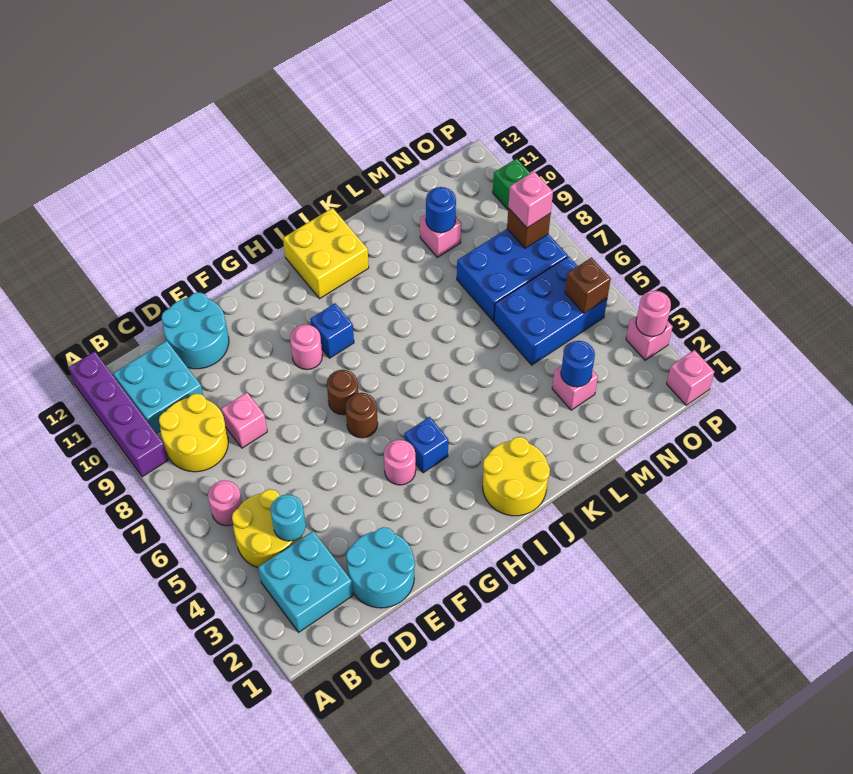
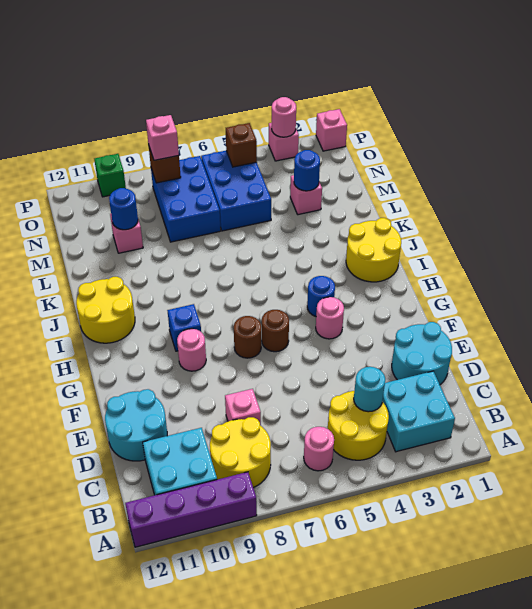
blue 1x1 brick [404,417,448,473] -> blue 1x1 round brick [307,276,335,316]
yellow 2x2 brick [283,208,369,299] -> yellow 2x2 round brick [76,277,135,343]

